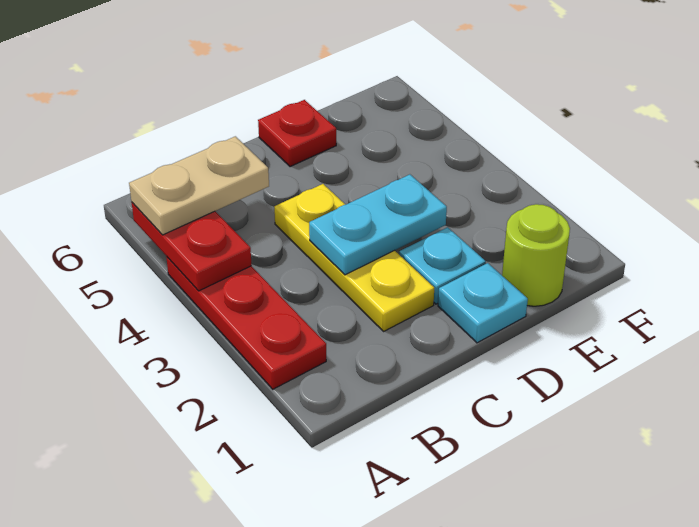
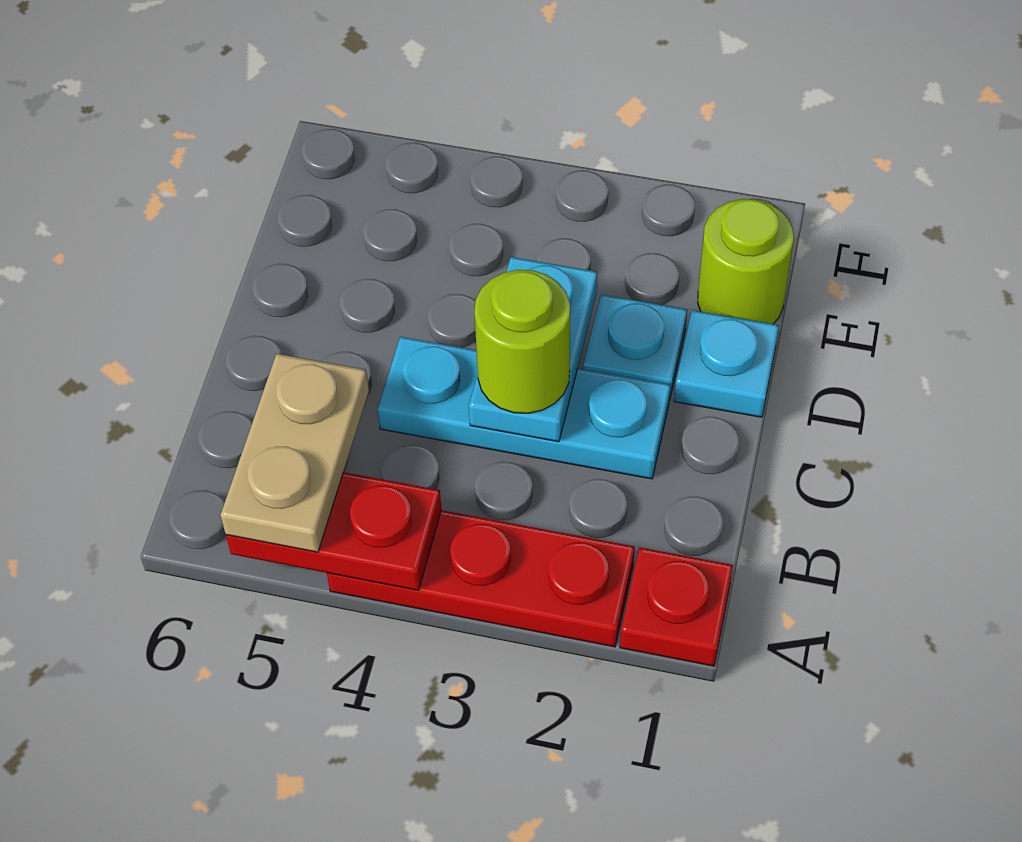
yellow 1x3 plate [274,184,434,331] -> cyan 1x3 plate [378,337,670,479]
none -> lime 1x1 round brick [474,270,570,413]
red 1x1 plate [258,100,336,167] -> red 1x1 plate moved to [620,548,733,666]

